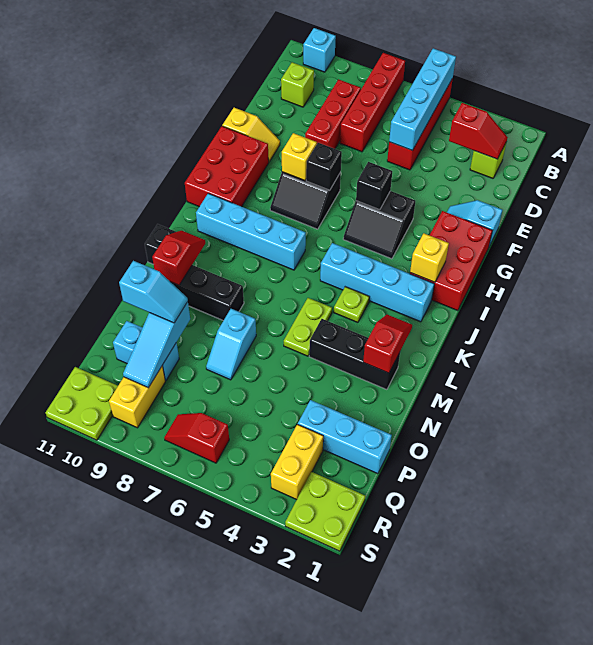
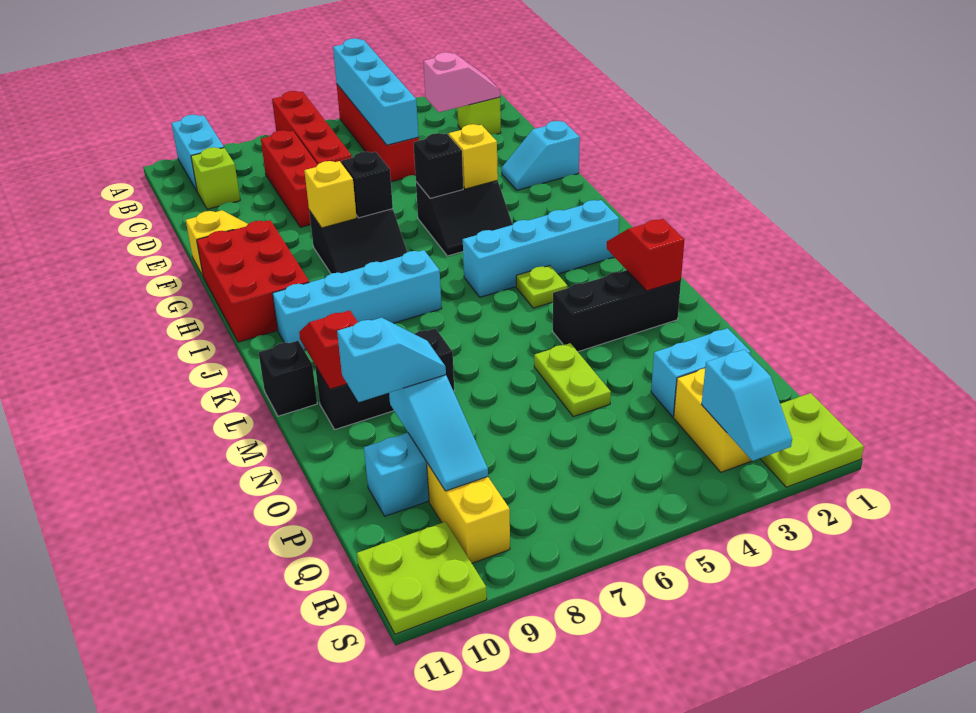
cyan 1x1 brick [303,28,336,72] -> cyan 1x2 brick [172,115,224,191]
red 1x2 slope [449,103,508,159] -> pink 1x2 slope [423,52,500,112]
red 2x3 brick [410,211,493,311] -> none
yellow 1x1 brick [410,233,449,282] -> yellow 1x1 brick moved to [449,124,498,189]
lime 1x2 plate [284,298,332,356] -> lime 1x2 plate moved to [534,343,611,417]
cyan 1x2 slope [206,309,256,380] -> cyan 1x2 slope moved to [701,349,792,461]
cyan 1x3 brick [298,400,392,474] -> cyan 1x2 brick [651,328,751,417]
red 1x2 slope [164,413,229,463] -> none

